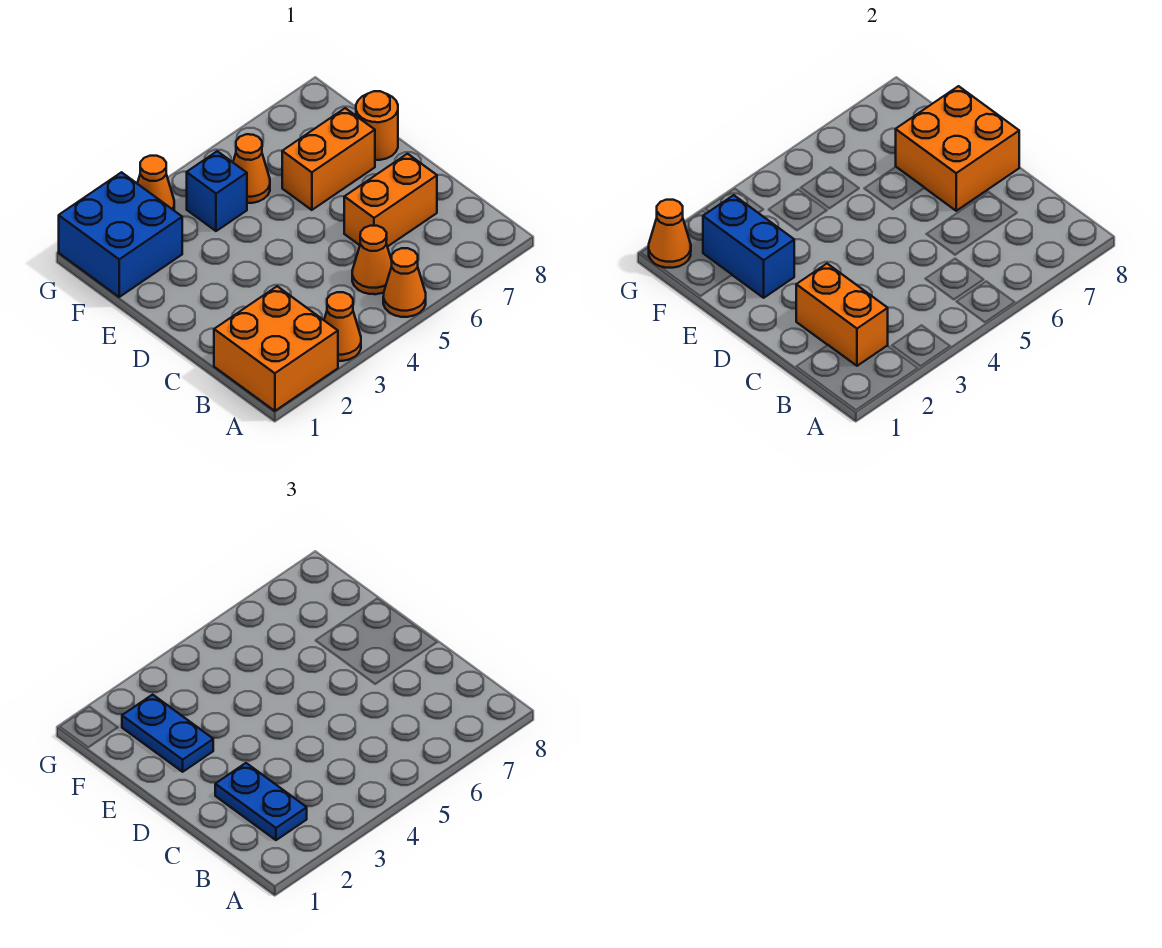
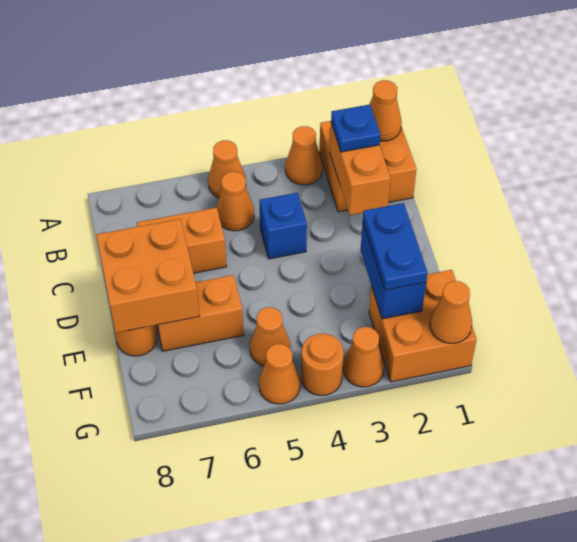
none -> orange 1x1 cone [370,80,402,141]
blue 1x2 plate [215,763,307,840] -> blue 1x1 plate [331,104,380,152]
blue 2x2 brick [59,172,182,297] -> orange 2x2 brick [369,270,477,382]
blue 1x1 brick [187,151,247,231] -> blue 1x1 brick moved to [259,193,307,259]
none -> orange 1x1 round brick [301,333,344,395]
none -> orange 1x1 cone [259,344,300,404]

